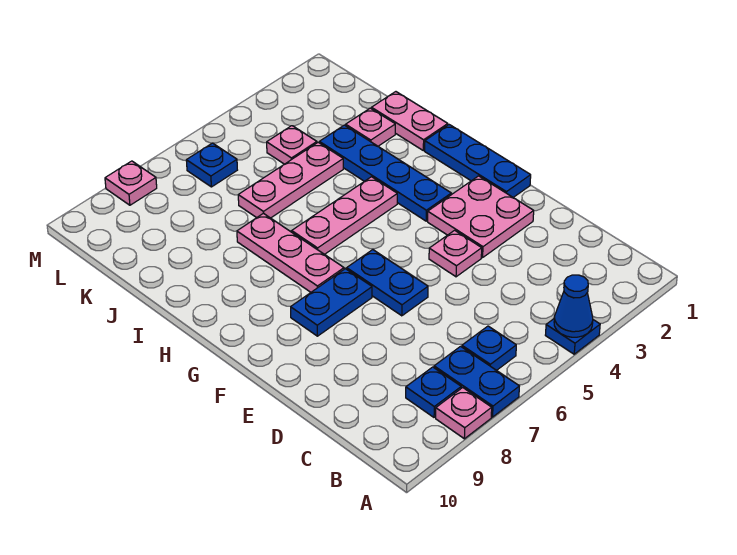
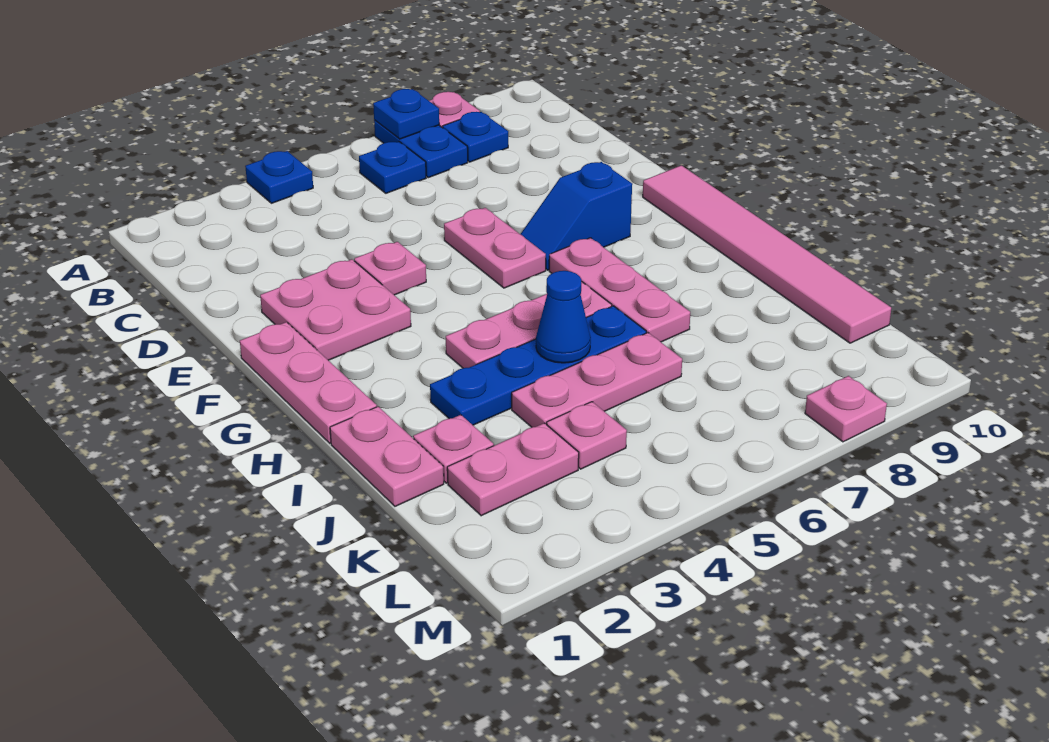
blue 1x1 cone [554,275,593,337] -> blue 1x1 cone moved to [536,271,591,363]
blue 1x2 plate [347,250,428,316] -> pink 1x2 plate [444,208,546,288]
blue 1x3 plate [425,125,531,198] -> pink 1x3 plate [240,322,377,443]
blue 1x2 plate [291,269,372,336] -> blue 1x2 slope [521,162,632,270]
none -> pink 1x6 tile [643,165,891,343]
blue 1x4 plate [319,125,451,221] -> blue 1x4 plate turned to [430,306,646,425]
none -> pink 1x2 plate [447,423,579,516]
blue 1x1 plate [186,143,237,187] -> blue 1x1 plate moved to [373,89,439,139]

